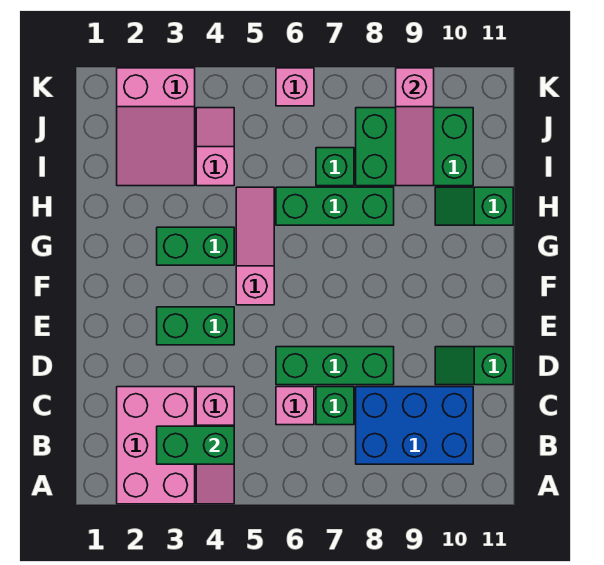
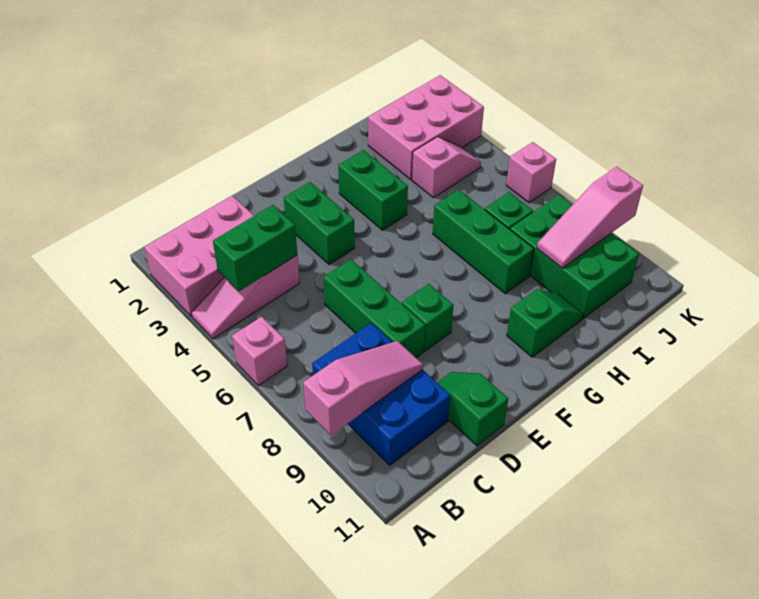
green 1x2 brick [157,426,234,464] -> green 1x2 brick turned to [213,205,297,291]
pink 1x1 brick [276,387,314,425] -> pink 1x1 brick moved to [232,317,287,385]
green 1x1 brick [316,387,354,425] -> green 1x1 brick moved to [402,284,454,351]
pink 1x3 slope [236,187,274,305] -> pink 1x3 slope moved to [303,341,423,435]
green 1x2 slope [435,187,513,225] -> green 1x2 slope turned to [507,289,584,357]
pink 2x3 slope [117,68,195,186] -> pink 2x3 brick [368,75,484,179]

